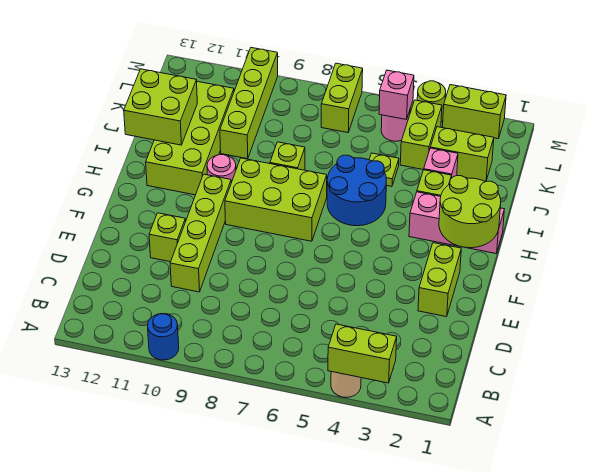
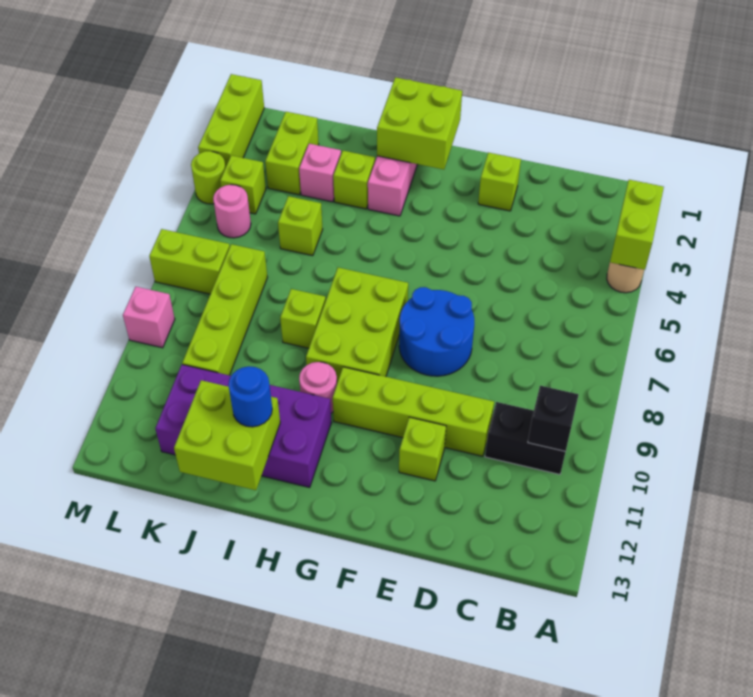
blue 1x1 round brick [148,314,179,360] -> blue 1x1 round brick moved to [228,366,272,427]
none -> black 1x2 brick [485,402,565,474]
none -> black 1x1 brick [528,386,579,451]
lime 1x2 brick [418,243,461,317] -> lime 1x1 brick [478,153,521,211]
lime 2x2 round brick [439,176,501,248] -> lime 2x2 brick [377,77,462,169]
blue 2x2 round brick [327,155,386,226] -> blue 2x2 round brick moved to [399,287,474,376]
lime 2x4 brick [146,81,234,195] -> purple 2x4 brick [155,364,331,488]
lime 1x1 plate [369,153,399,186] -> lime 1x1 brick [278,196,323,256]
lime 1x4 brick [220,48,278,159] -> lime 1x4 brick turned to [182,244,267,375]
lime 1x2 brick [400,100,442,170] -> lime 1x1 brick [220,155,266,214]
pink 1x1 brick [379,70,414,120] -> pink 1x1 brick moved to [123,287,175,348]
lime 1x2 brick [443,85,506,139] -> lime 1x3 brick [198,74,264,168]

